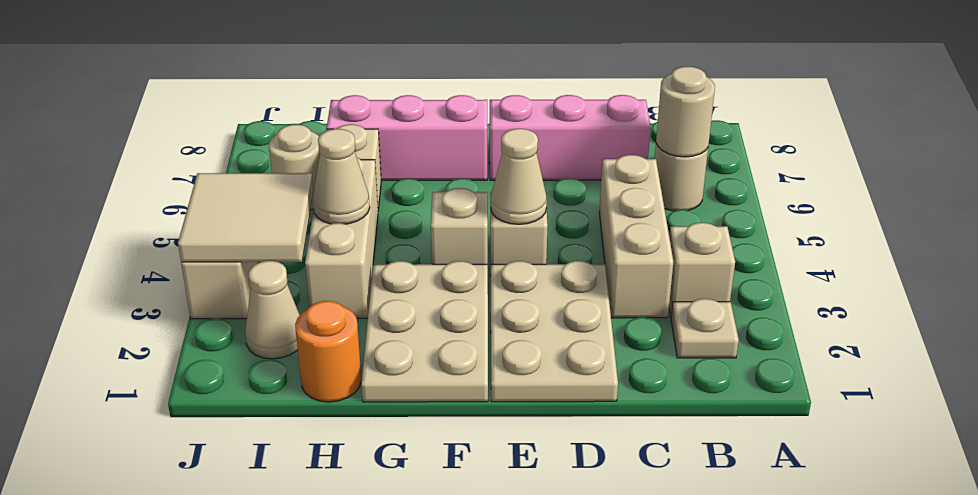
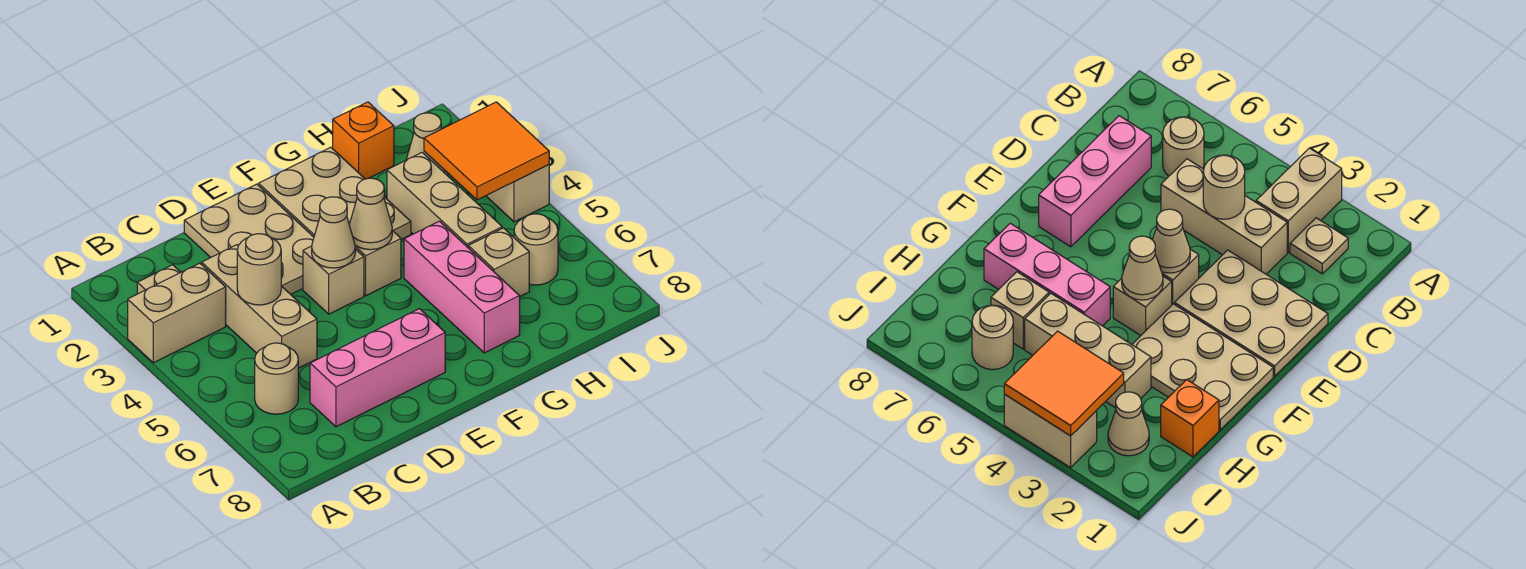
tan 1x1 brick [669,223,735,316] -> tan 1x2 brick [128,263,226,363]
tan 1x1 round brick [656,67,715,157] -> tan 1x1 round brick moved to [237,234,281,305]
pink 1x3 brick [327,95,487,180] -> pink 1x3 brick turned to [404,221,520,353]
orange 1x1 round brick [295,301,362,402] -> orange 1x1 brick [333,102,394,179]
tan 1x1 cone [313,129,370,224] -> tan 1x1 cone moved to [349,178,392,250]
tan 2x2 tile [178,173,313,262] -> orange 2x2 tile [424,102,549,200]

